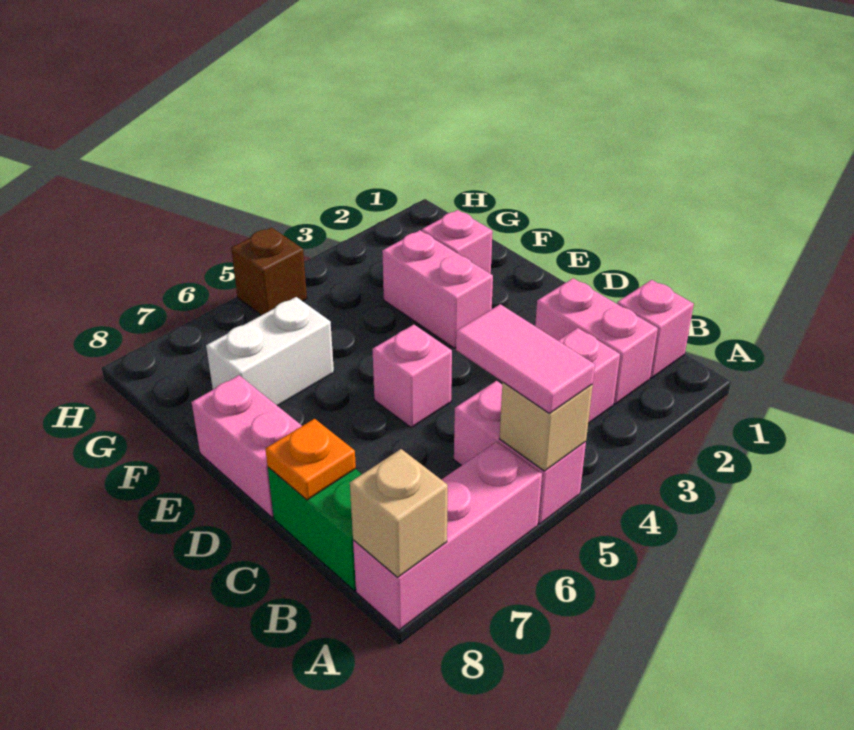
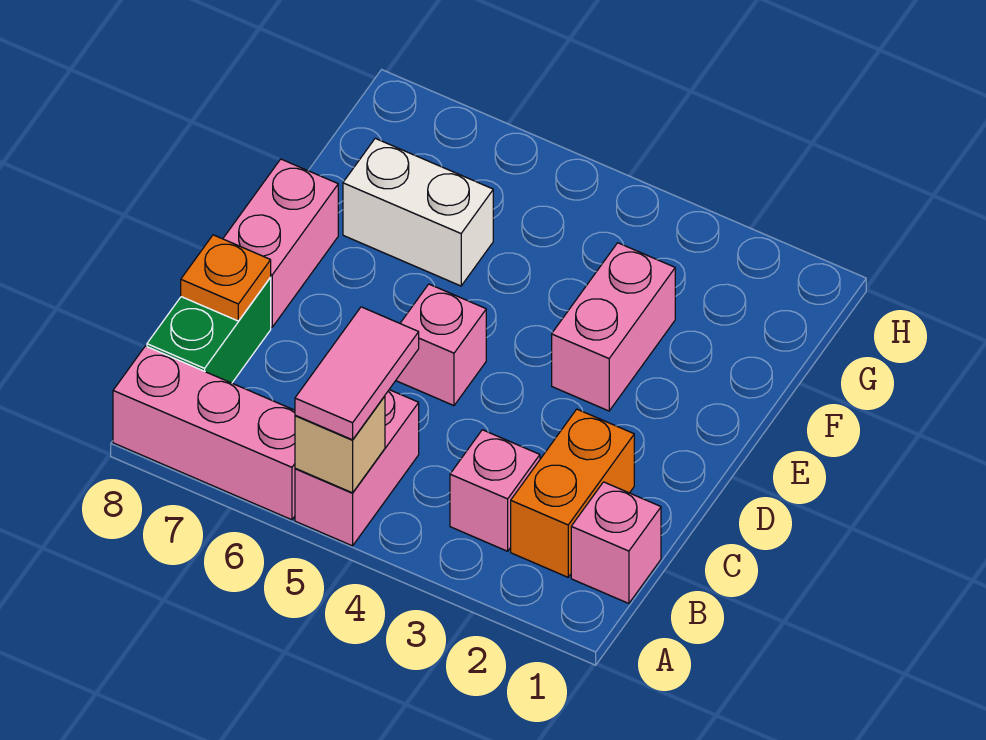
tan 1x1 brick [350,449,448,577] -> none
pink 1x2 brick [535,278,658,404] -> orange 1x2 brick [511,409,634,577]
pink 1x1 brick [422,210,493,274] -> none
brown 1x1 brick [231,227,307,315] -> none

